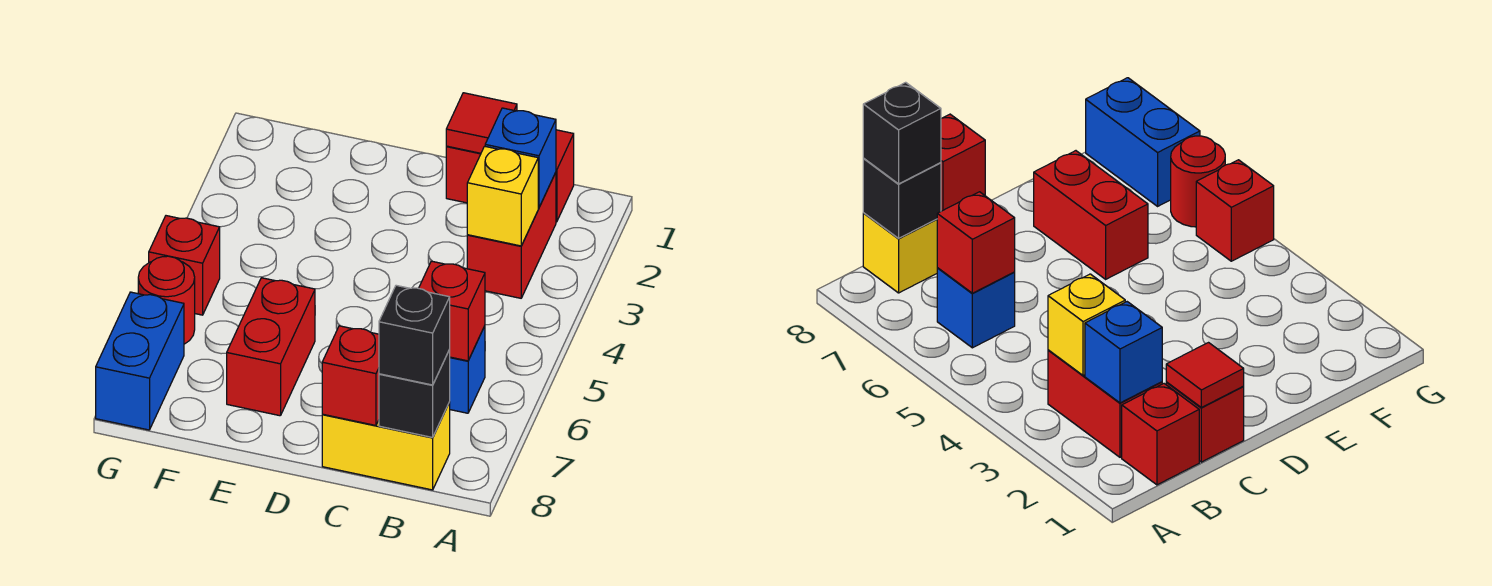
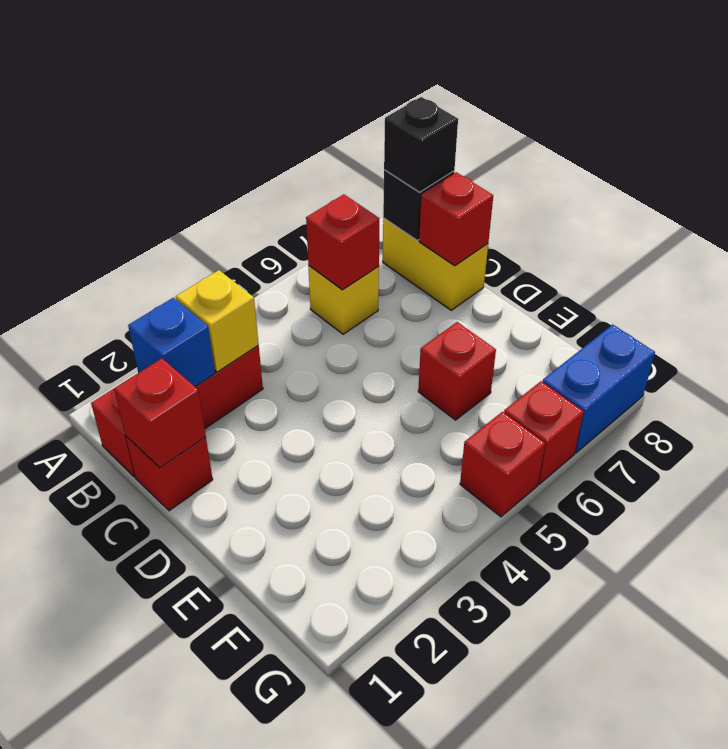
blue 1x1 brick [449,326,485,413] -> yellow 1x1 brick [308,266,379,334]
red 1x1 tile [446,93,517,153] -> red 1x1 brick [114,358,206,468]
red 1x2 brick [227,278,315,416] -> red 1x1 brick [418,322,496,420]
red 1x1 round brick [138,256,195,344] -> red 1x1 brick [504,381,583,484]

